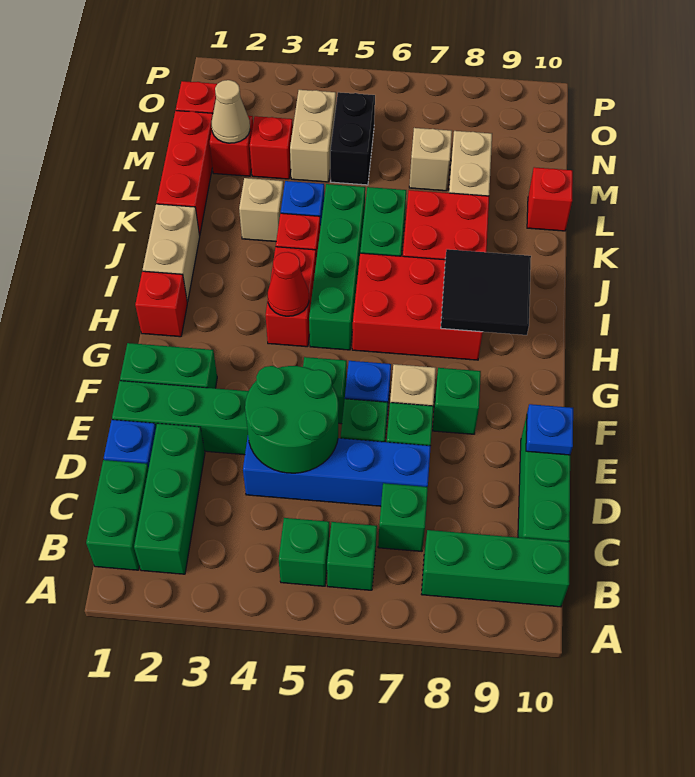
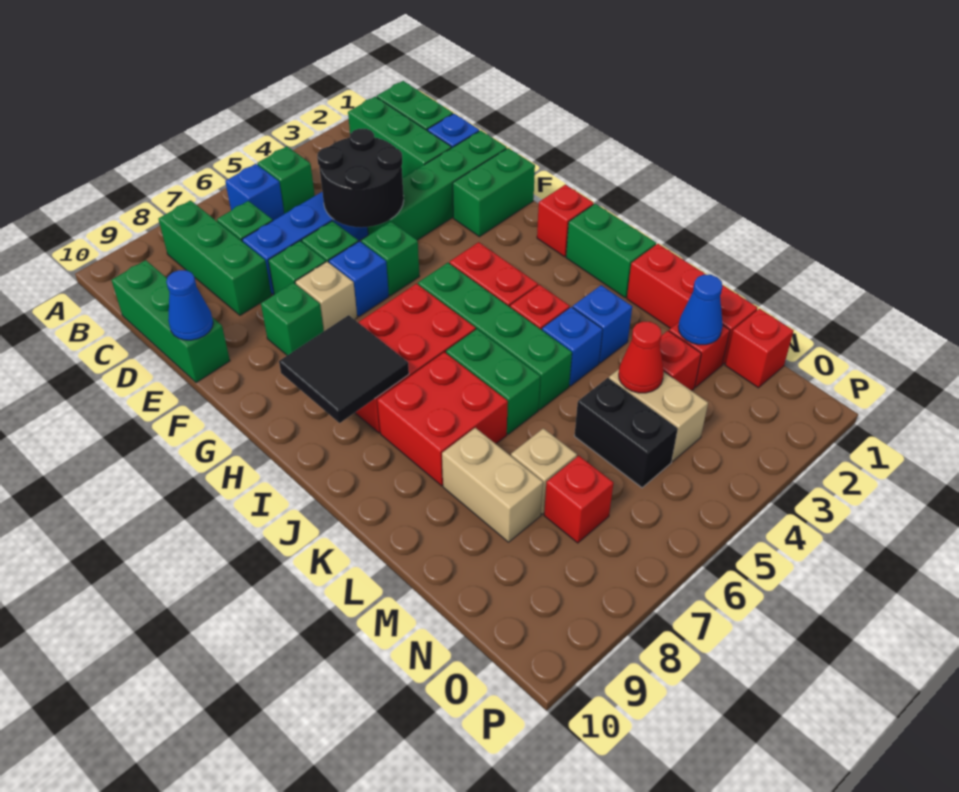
green 1x1 brick [327,522,377,590] -> blue 1x1 brick [225,164,284,220]
green 1x3 brick [422,530,570,607] -> green 1x3 brick turned to [158,200,272,315]
green 2x2 round brick [245,366,338,473] -> black 2x2 round brick [317,129,404,227]
blue 1x1 plate [526,404,573,455] -> blue 1x1 cone [166,270,213,340]
red 1x1 cone [268,252,309,316] -> red 1x1 cone moved to [619,322,664,393]
tan 1x2 brick [143,204,200,302] -> green 1x2 brick [566,204,656,298]
tan 1x1 brick [239,178,284,241] -> blue 1x1 brick [573,285,632,363]
red 1x1 brick [527,167,573,231] -> red 1x1 brick moved to [544,456,613,543]
tan 1x1 cone [212,80,250,143] -> blue 1x1 cone [678,275,723,345]

